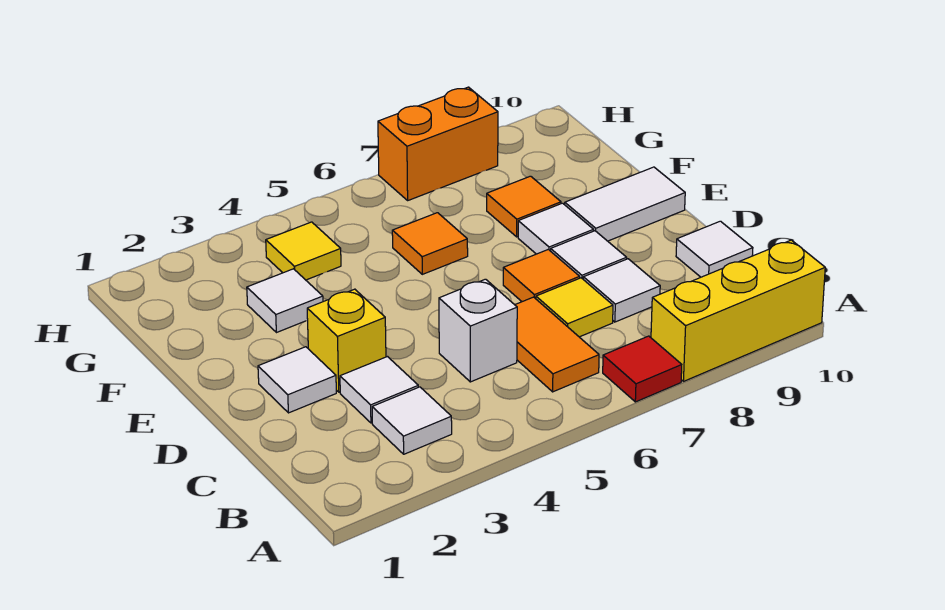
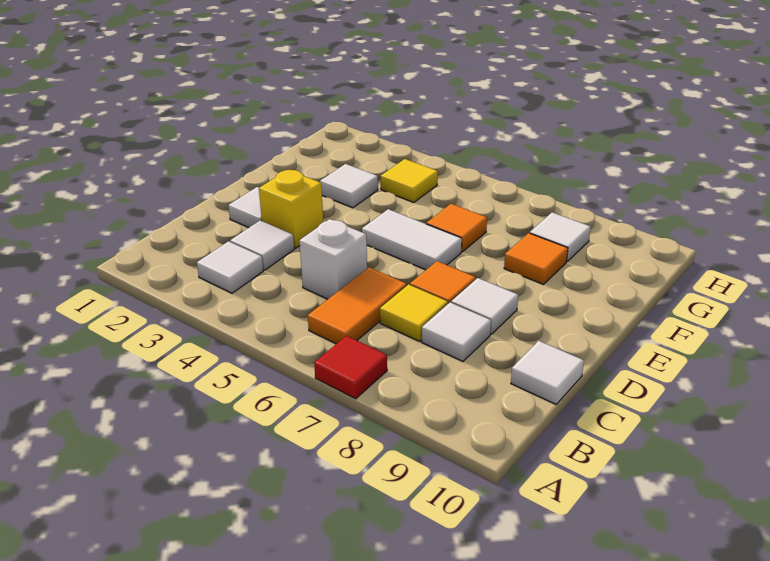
yellow 1x3 brick [651,240,825,381] -> none
white 1x1 tile [518,203,594,254] -> white 1x1 tile moved to [530,212,591,261]
white 1x2 tile [565,167,685,241] -> white 1x2 tile moved to [362,209,462,270]
orange 1x2 brick [378,87,498,200] -> none

